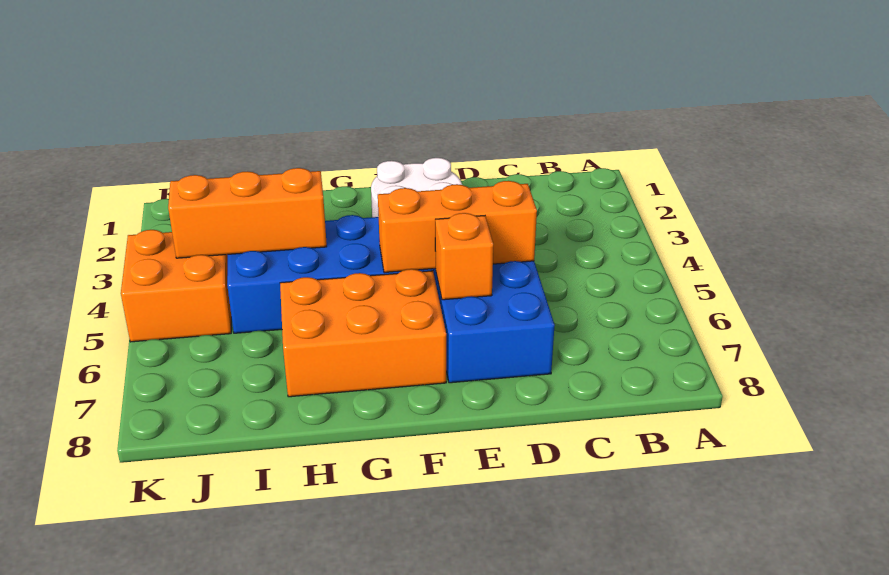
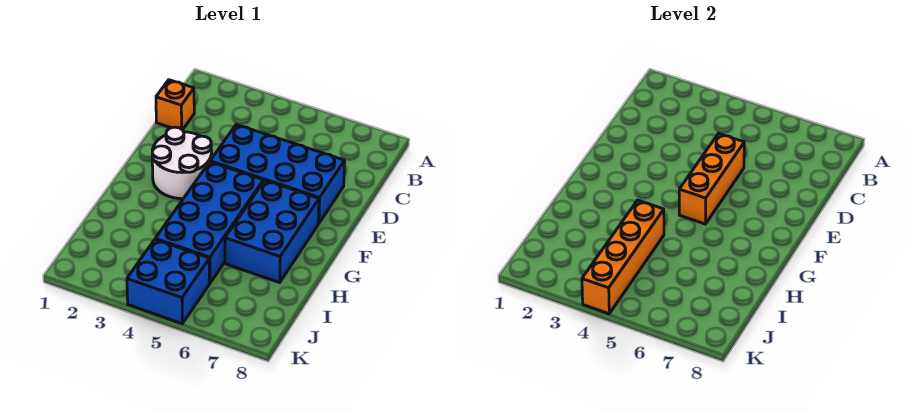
orange 1x1 brick [435,213,493,300] -> orange 1x1 brick moved to [156,80,194,130]
orange 2x3 brick [280,269,446,397] -> blue 2x3 brick [225,181,319,282]
orange 1x3 brick [168,168,327,258] -> orange 1x4 brick [582,200,664,314]
orange 2x2 brick [121,230,231,342] -> blue 2x2 brick [127,240,210,324]

